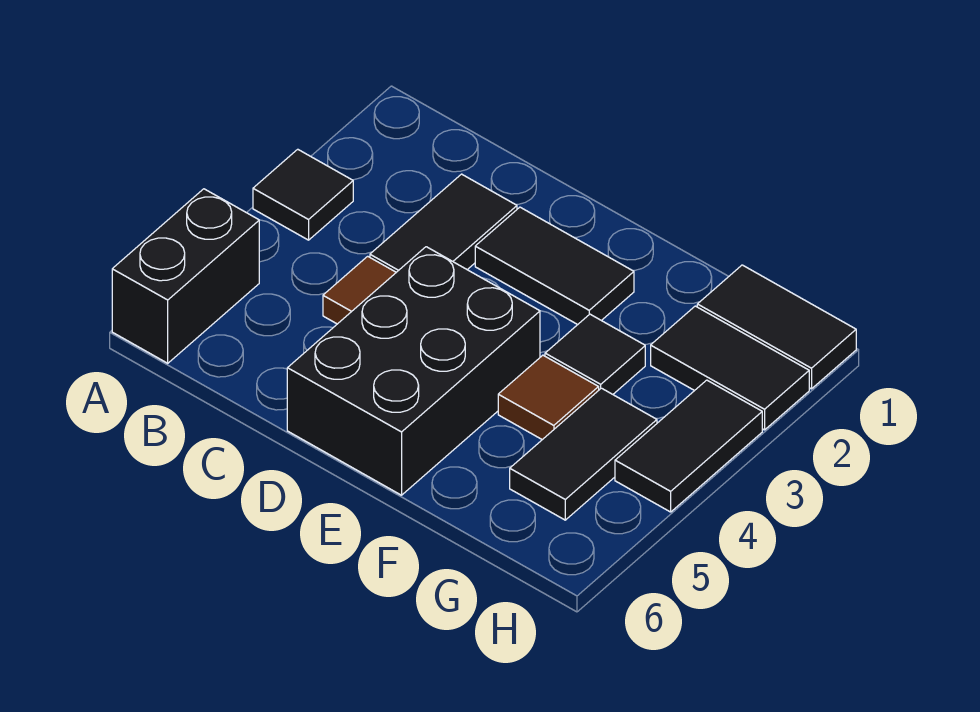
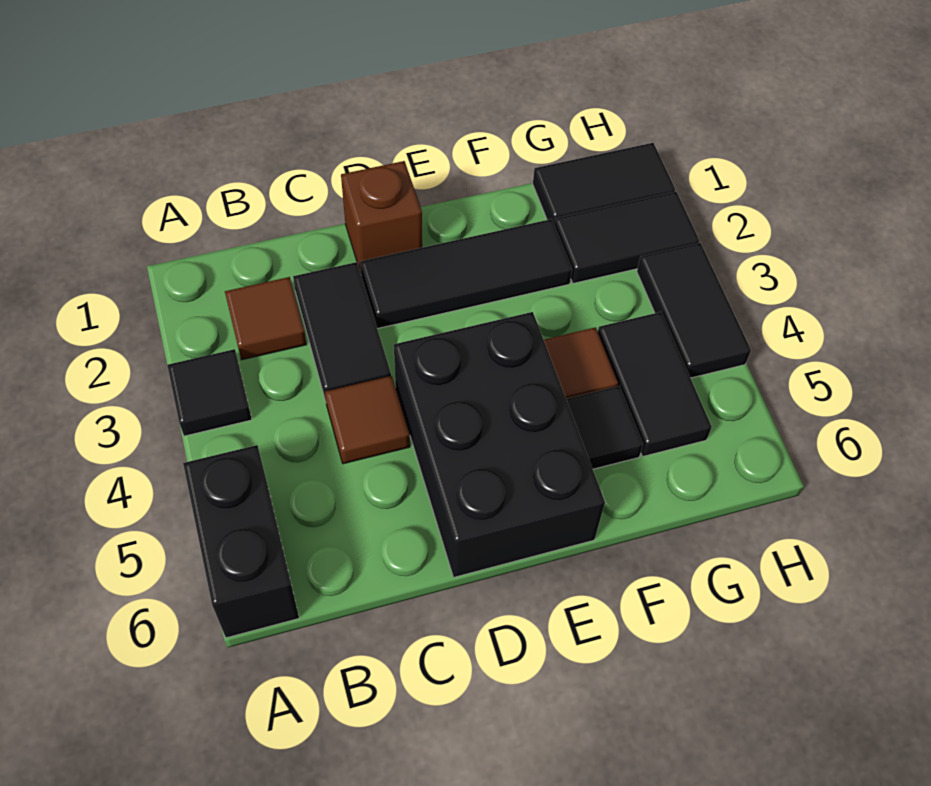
none -> brown 1x1 tile [225,277,307,360]
none -> brown 1x1 brick [341,161,422,273]
black 1x2 tile [475,207,634,325] -> black 1x3 tile [360,219,572,329]
black 1x1 tile [545,314,645,394] -> black 1x1 tile moved to [566,386,643,469]

